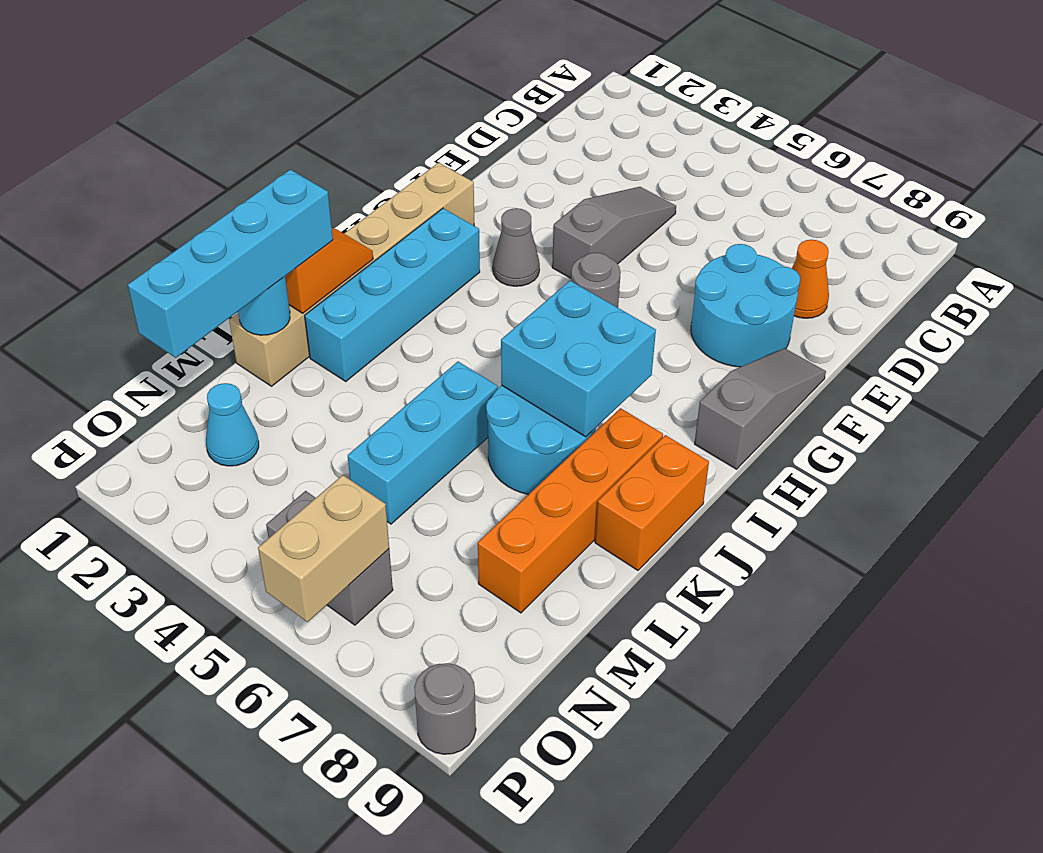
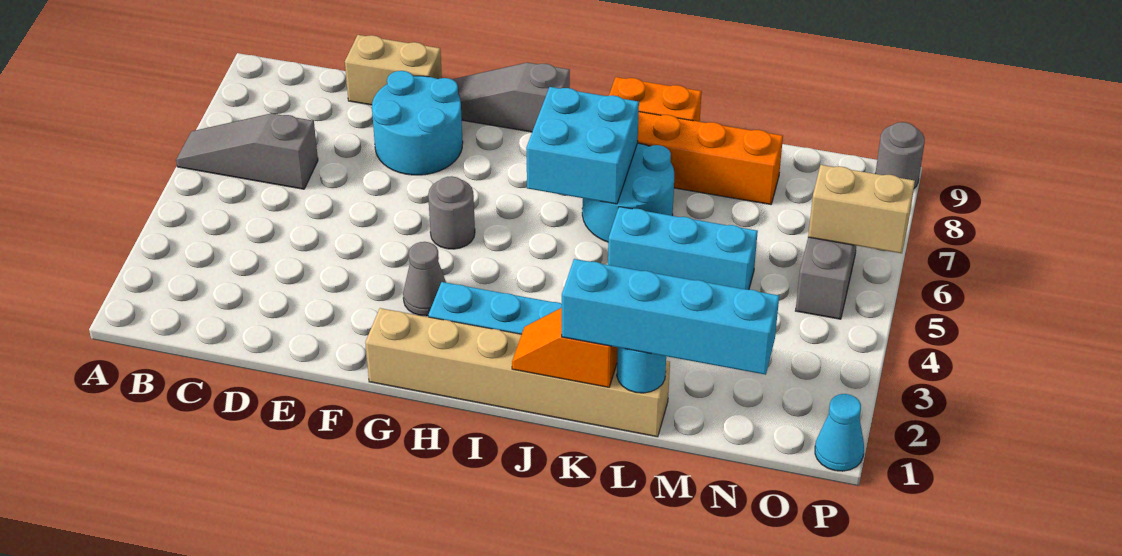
grey 1x3 slope [552,187,676,278] -> grey 1x3 slope moved to [176,113,318,189]
orange 1x1 cone [792,240,829,318] -> none
none -> tan 1x2 brick [345,35,442,105]
cyan 1x1 cone [206,383,259,466] -> cyan 1x1 cone moved to [815,394,864,471]

